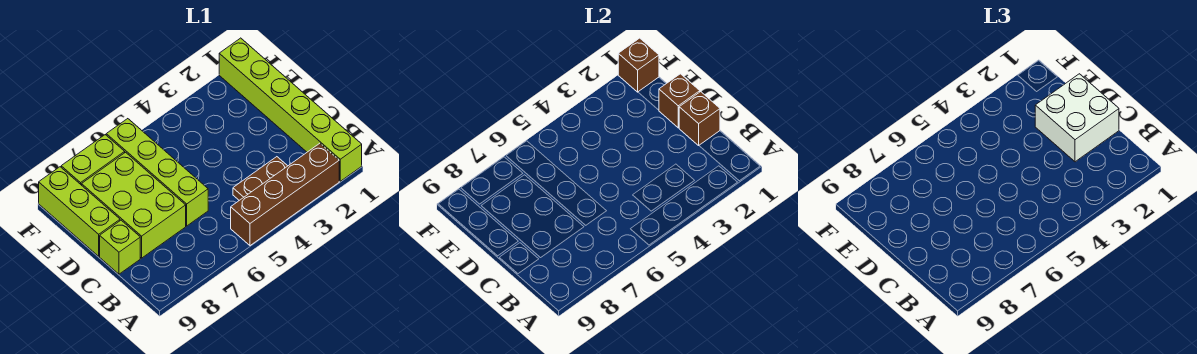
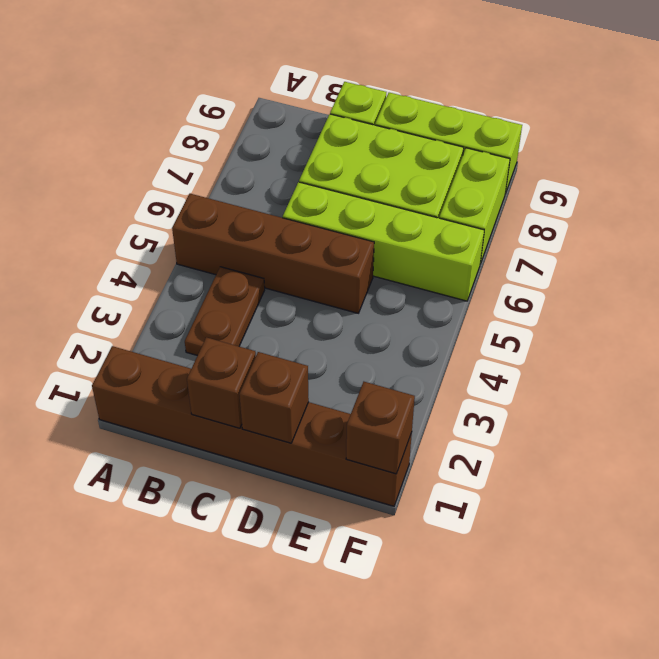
lime 1x6 brick [219,38,362,181] -> brown 1x6 brick [92,346,412,506]
brown 1x4 brick [231,144,339,246] -> brown 1x4 brick turned to [172,194,374,313]
white 2x2 brick [1035,74,1119,162] -> none

